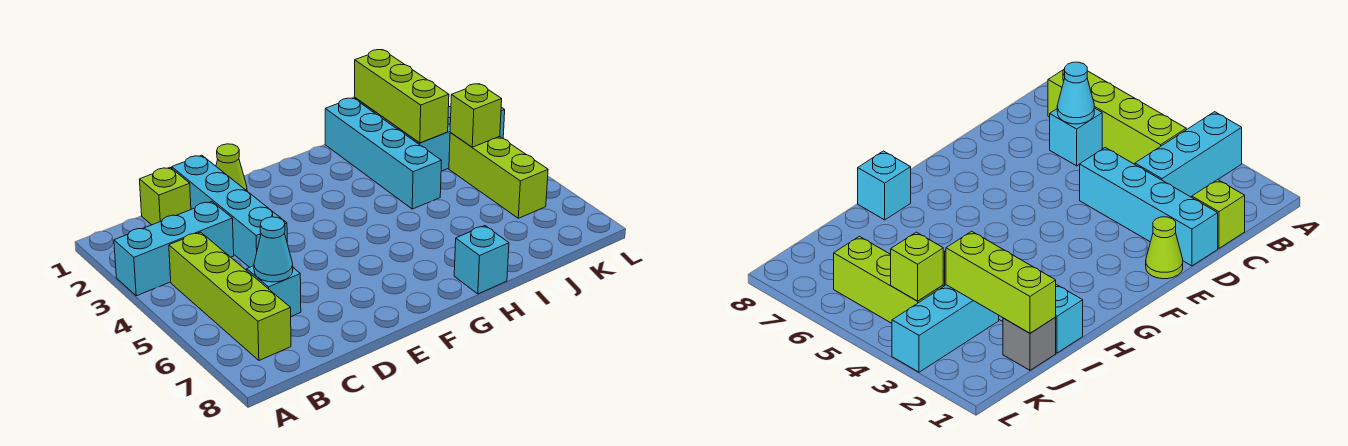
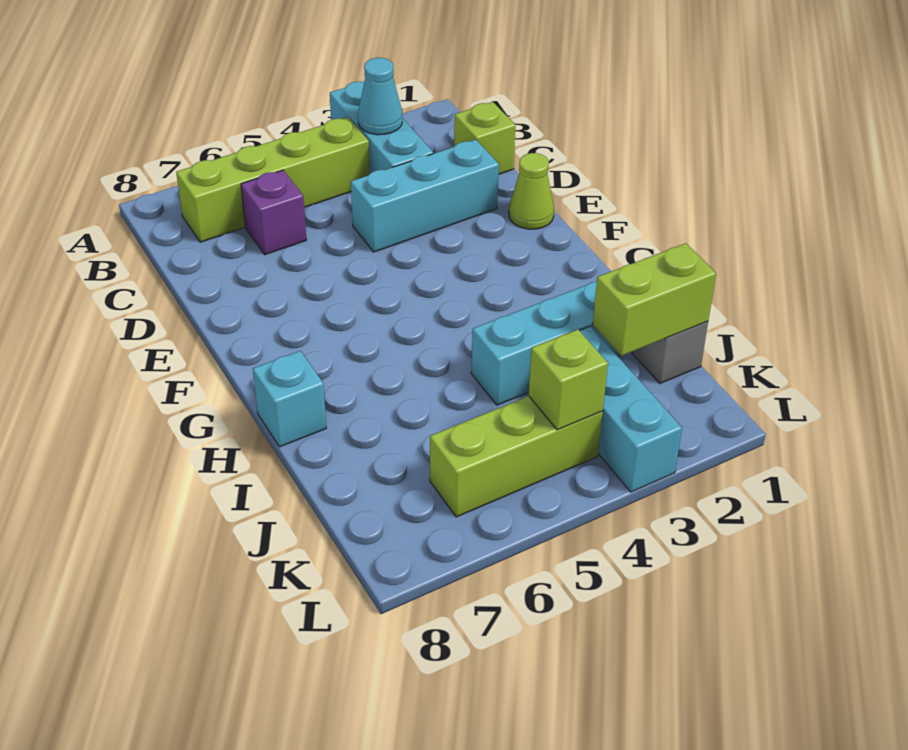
cyan 1x1 brick [247,266,301,317] -> purple 1x1 brick [241,170,306,255]
cyan 1x1 cone [254,217,293,282] -> cyan 1x1 cone moved to [358,58,402,135]
cyan 1x4 brick [172,155,287,267] -> cyan 1x3 brick [351,140,499,252]
lime 1x3 brick [354,50,449,143] -> lime 1x2 brick [593,243,716,356]

